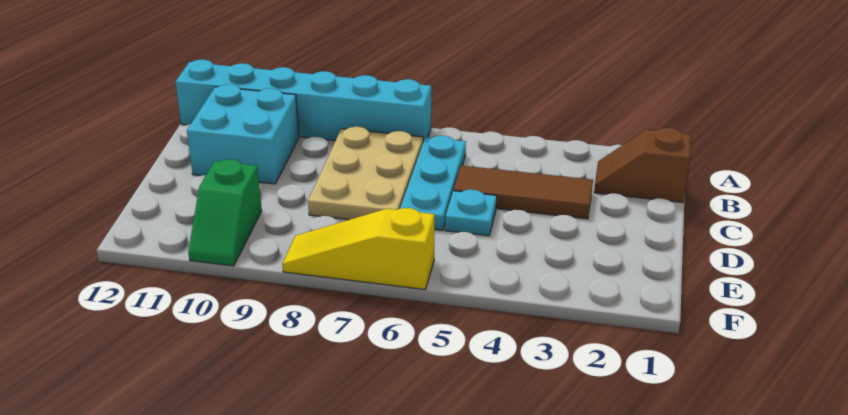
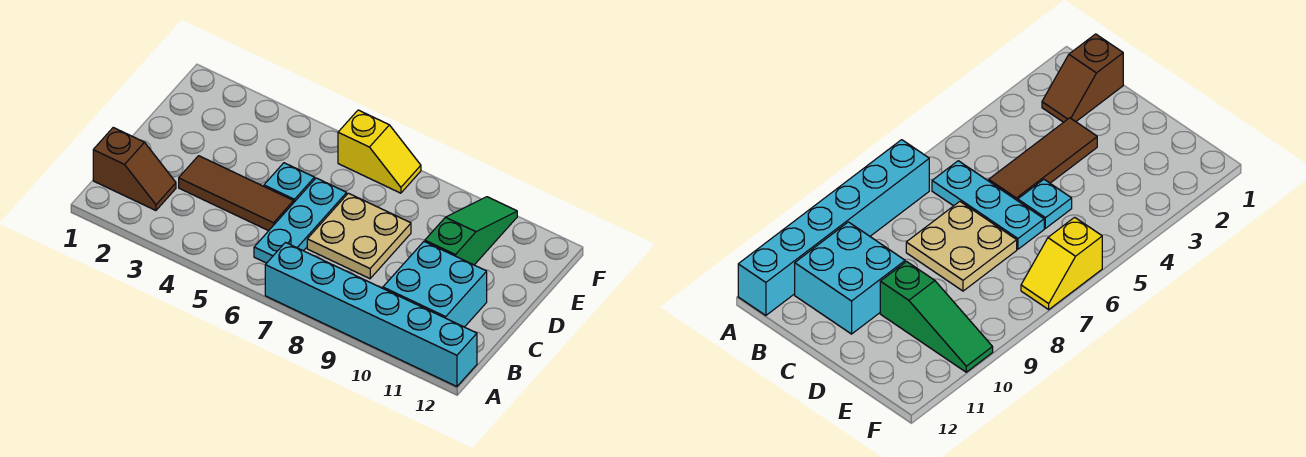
tan 2x3 plate [308,127,423,220] -> tan 2x2 plate [307,193,411,279]
green 1x2 slope [188,159,262,266] -> green 1x3 slope [425,197,517,265]
yellow 1x3 slope [282,208,434,289] -> yellow 1x2 slope [338,110,421,193]

